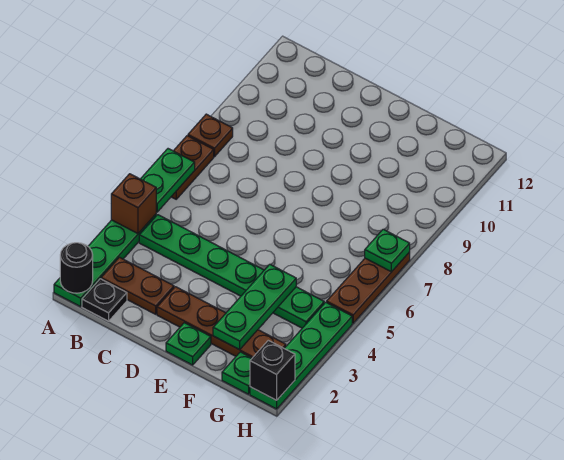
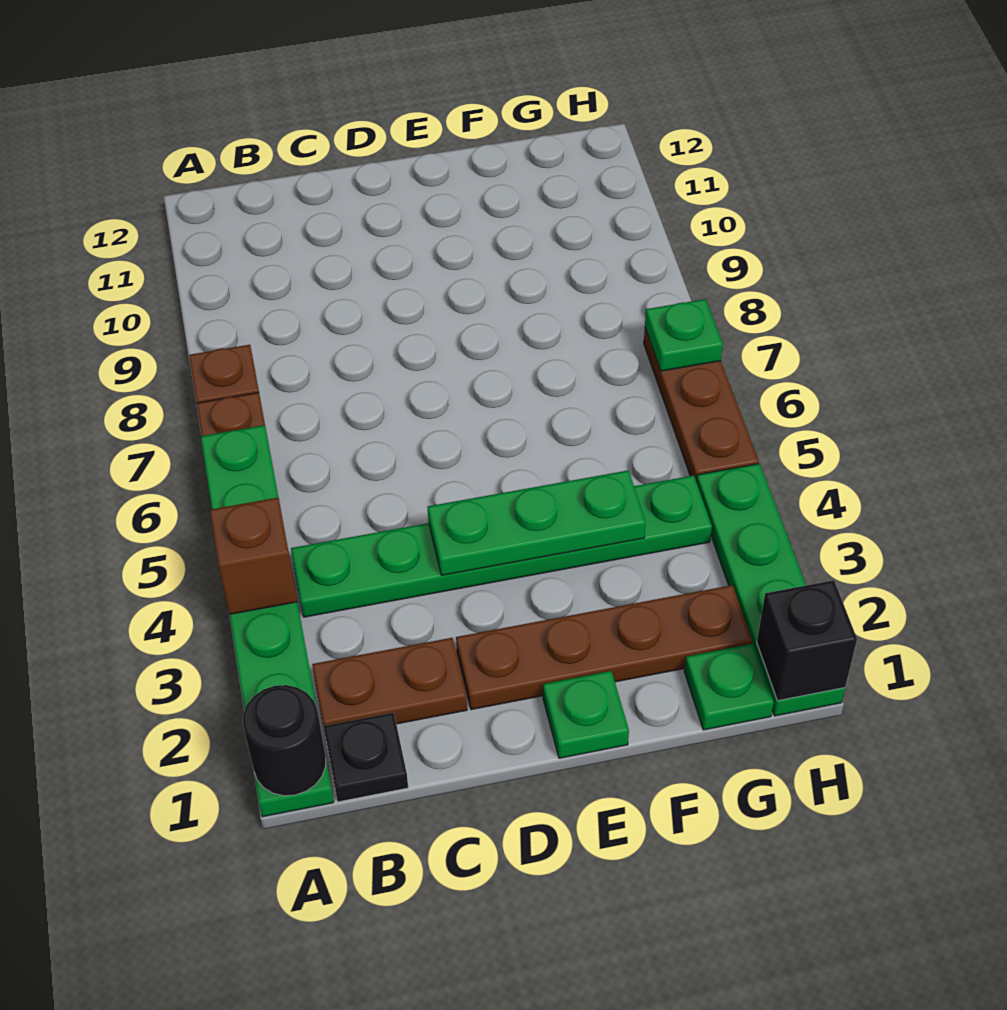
green 1x3 plate [213,264,296,350] -> green 1x3 plate turned to [428,470,646,575]

